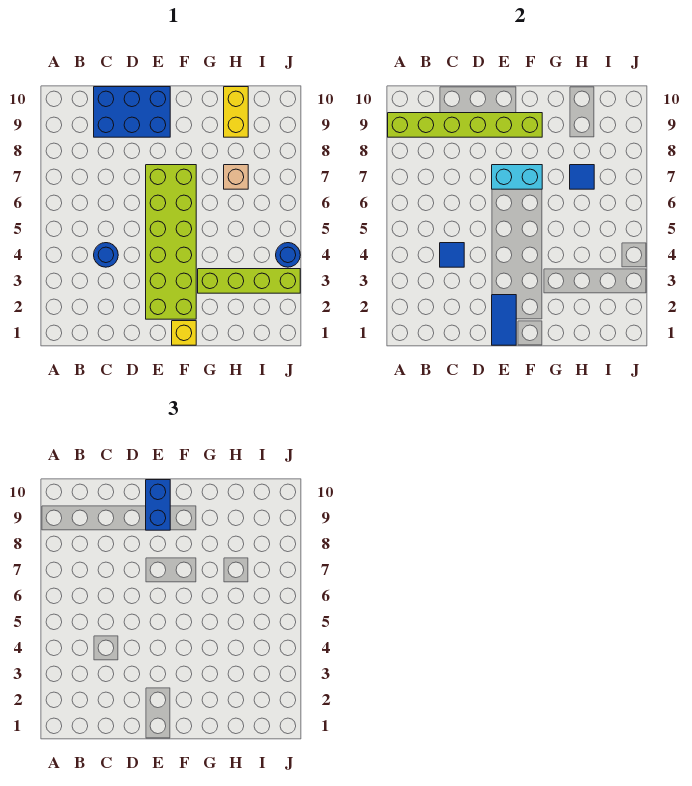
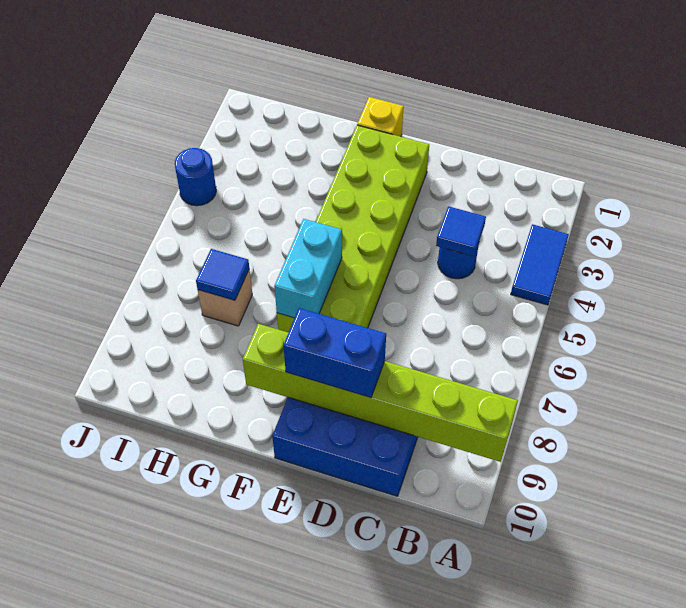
blue 1x2 tile [492,295,516,345] -> blue 1x2 tile moved to [511,224,569,305]
cyan 1x2 brick [492,165,542,189] -> cyan 1x2 brick turned to [274,219,342,318]
blue 1x2 brick [146,480,170,530] -> blue 1x2 brick turned to [283,308,386,398]
lime 1x4 brick [198,269,300,293] -> none
yellow 1x2 brick [224,87,248,137] -> none

